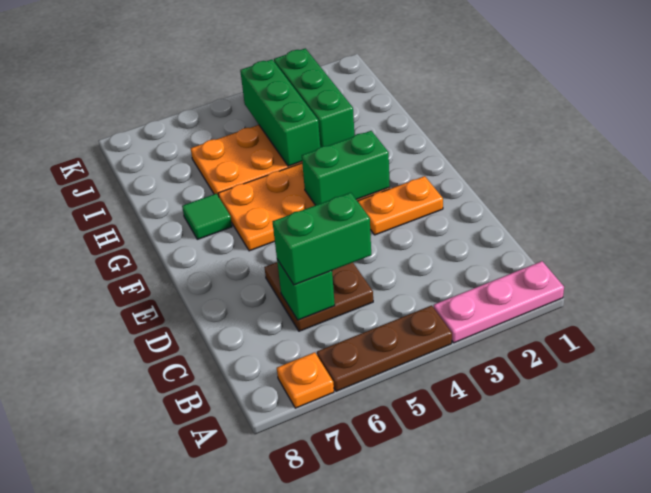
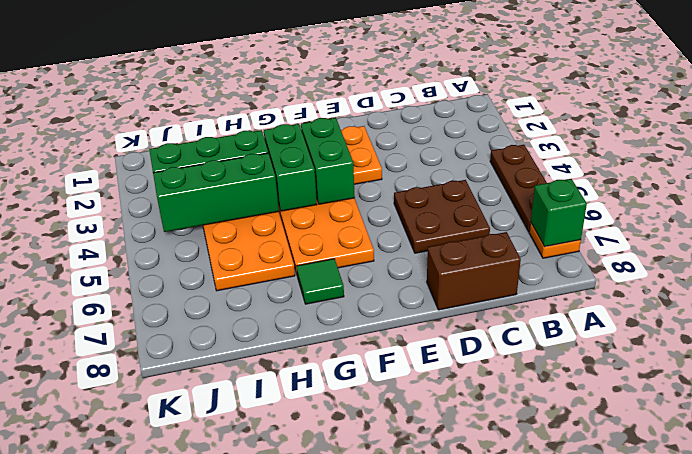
pink 1x3 plate [434,261,564,343] -> none
green 1x2 brick [273,193,371,285] -> green 1x2 brick moved to [264,124,317,211]
green 1x1 brick [277,259,335,320] -> green 1x1 brick moved to [531,179,587,247]
none -> brown 1x2 brick [427,232,521,310]

